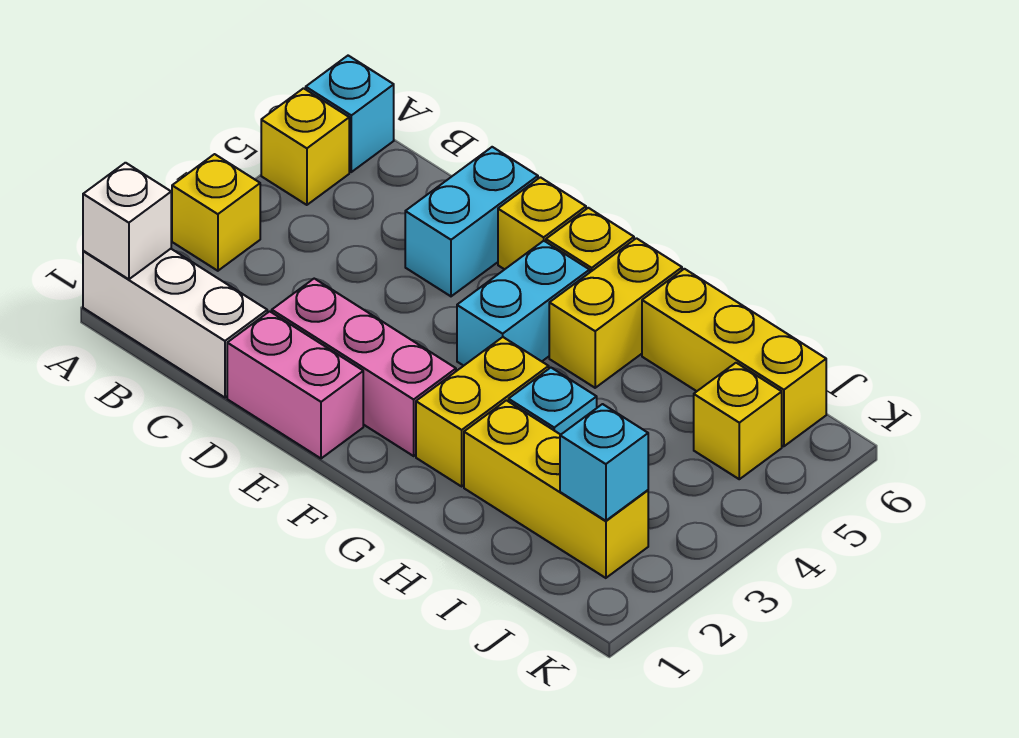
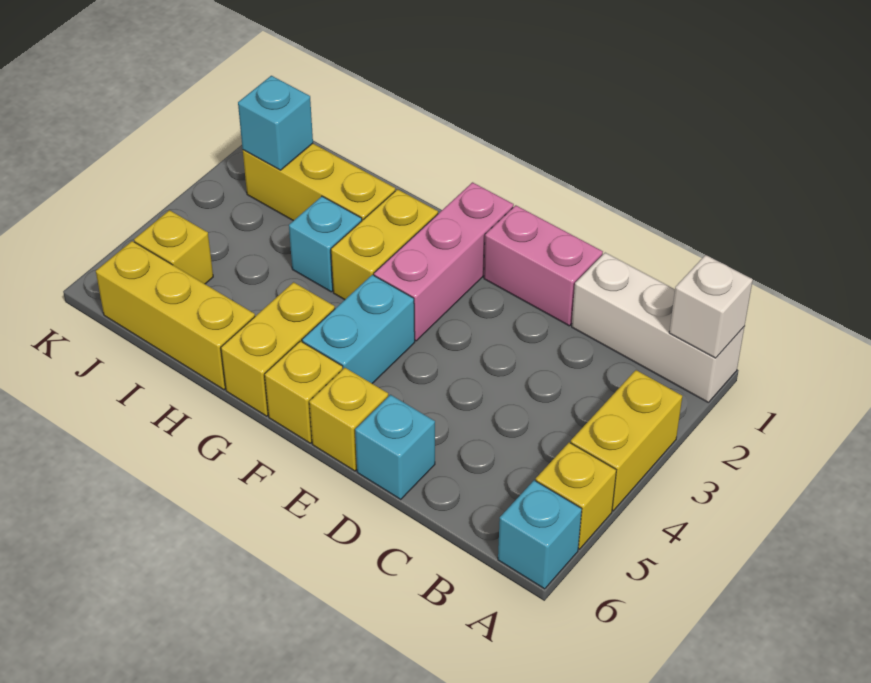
yellow 1x1 brick [172,154,260,271] -> yellow 1x2 brick [571,370,682,511]
pink 1x3 brick [272,279,456,456] -> pink 1x3 brick turned to [374,182,514,341]
cyan 1x2 brick [405,147,538,296] -> cyan 1x1 brick [355,395,435,499]

